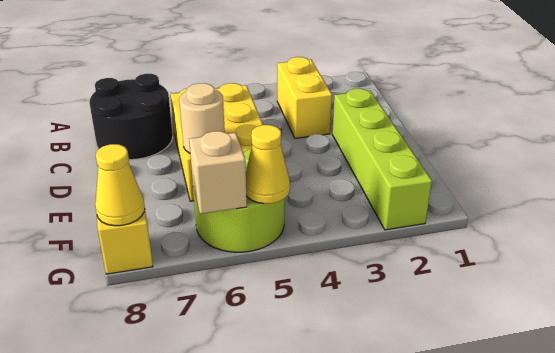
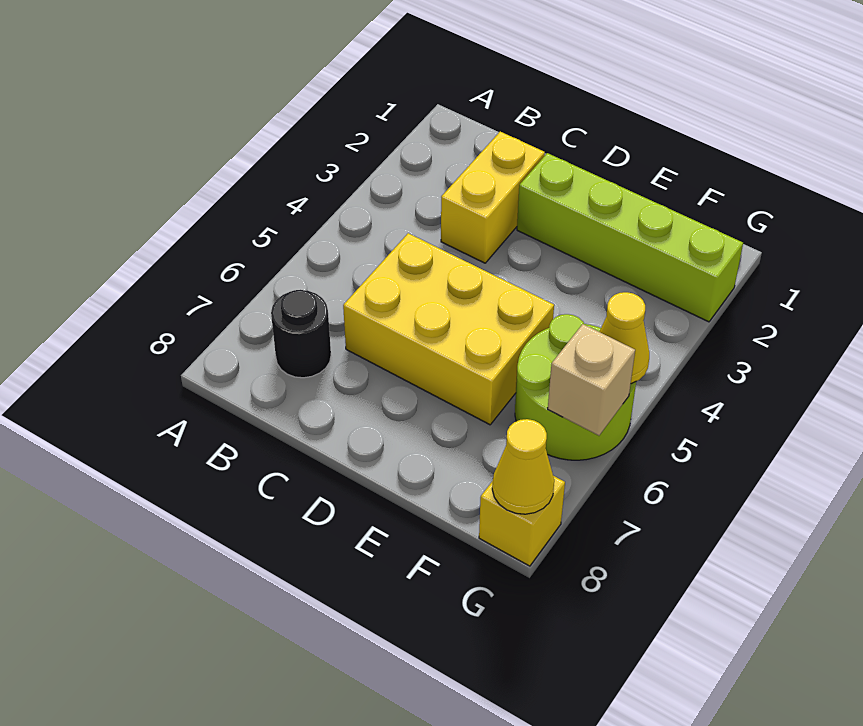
yellow 1x2 brick [277,57,332,138] -> yellow 1x2 brick turned to [441,132,545,263]
black 2x2 round brick [89,74,173,160] -> black 1x1 round brick [271,290,331,378]
tan 1x1 round brick [179,83,225,153] -> none

